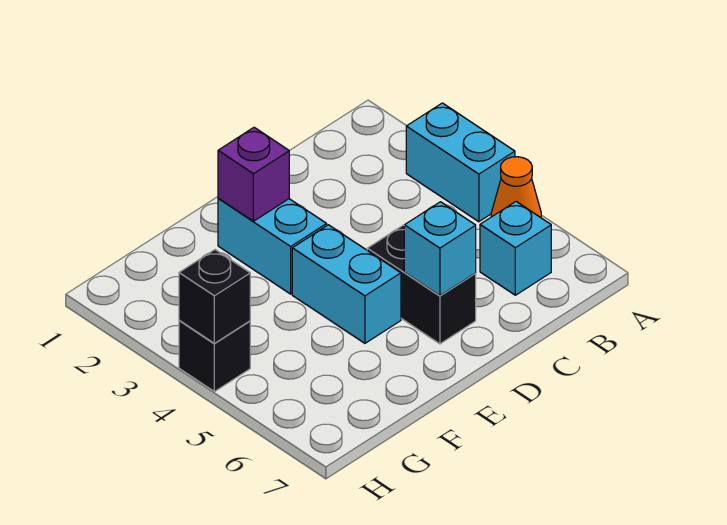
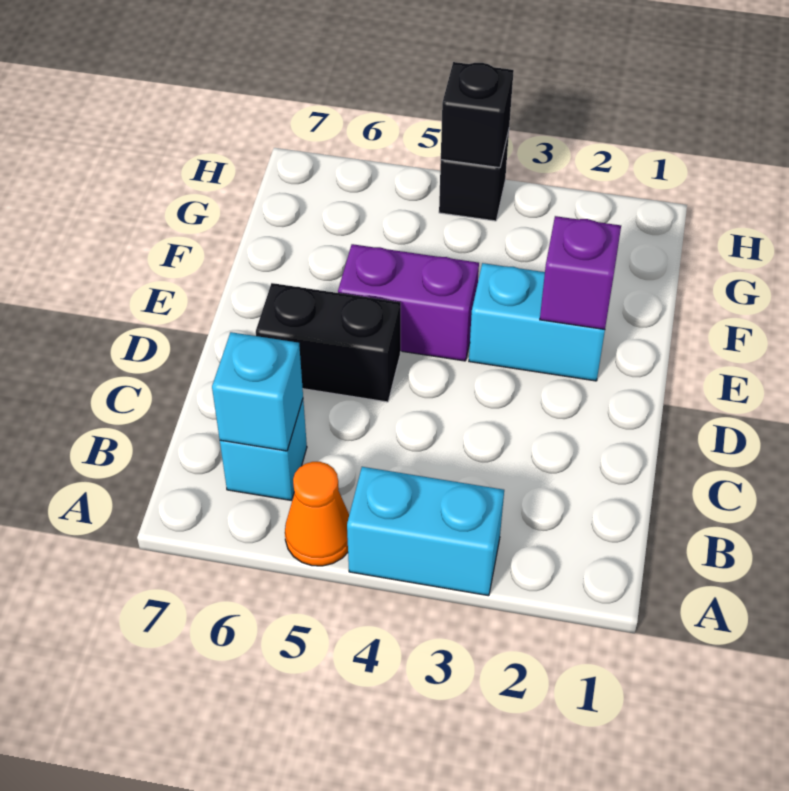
cyan 1x1 brick [404,202,476,296] -> cyan 1x1 brick moved to [212,332,303,451]
cyan 1x2 brick [292,225,401,343] -> purple 1x2 brick [338,244,479,361]

